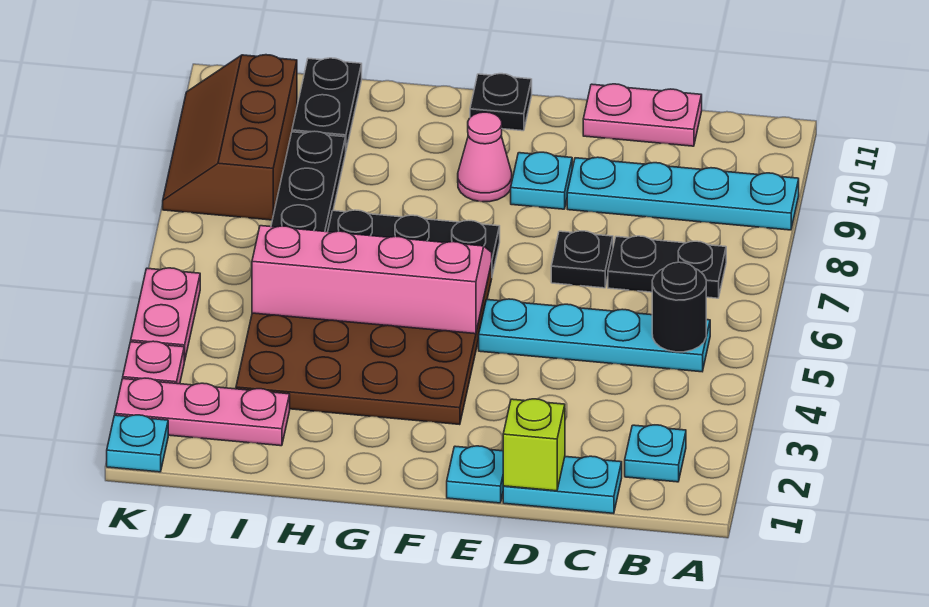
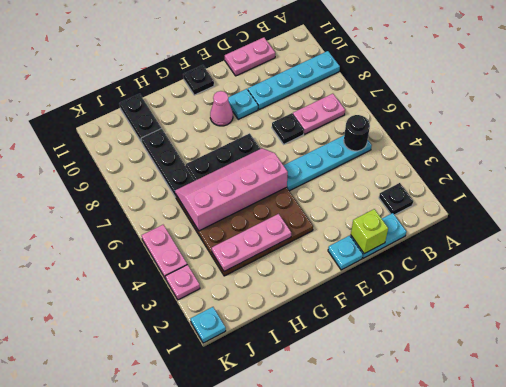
cyan 1x1 plate [625,425,686,482] -> black 1x1 plate [379,183,413,215]
black 1x2 plate [608,236,726,298] -> pink 1x2 plate [293,94,345,134]
pink 1x3 plate [115,378,290,446] -> pink 1x3 plate moved to [212,214,291,271]
brown 2x3 slope [163,55,297,220] -> none

